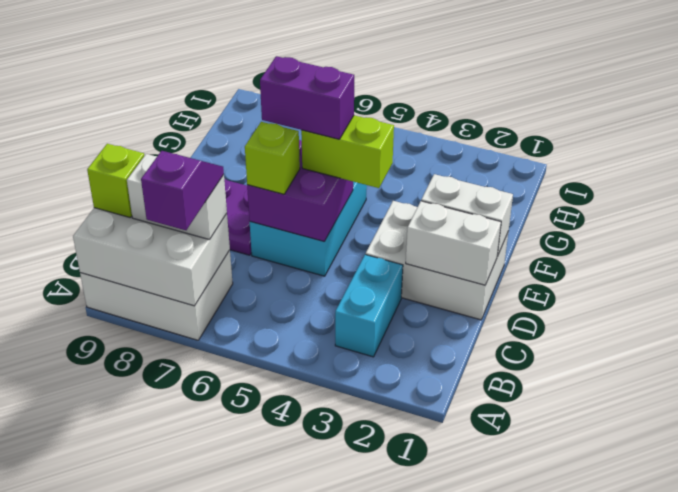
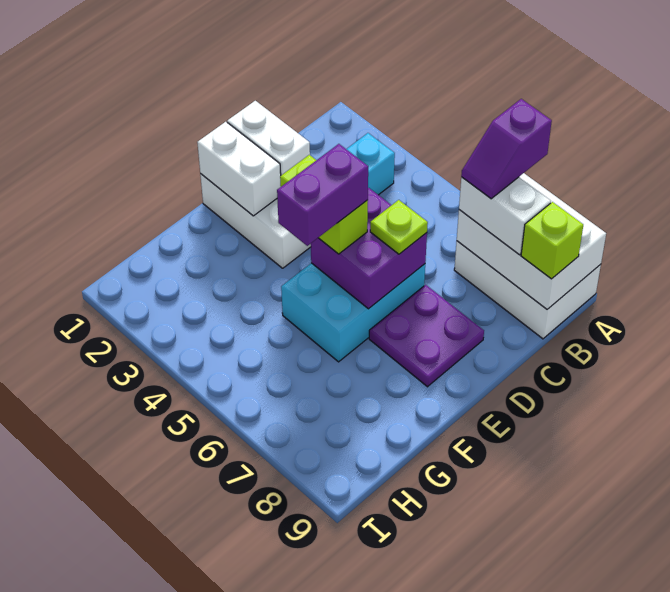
lime 1x1 brick [245,122,300,194] -> lime 1x1 plate [370,200,428,254]
purple 1x2 brick [260,56,354,139] -> purple 1x2 brick turned to [277,144,368,246]

